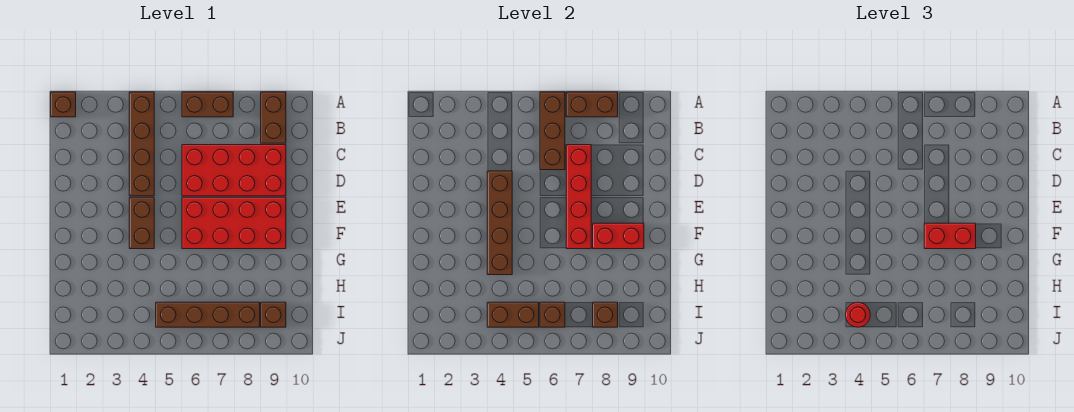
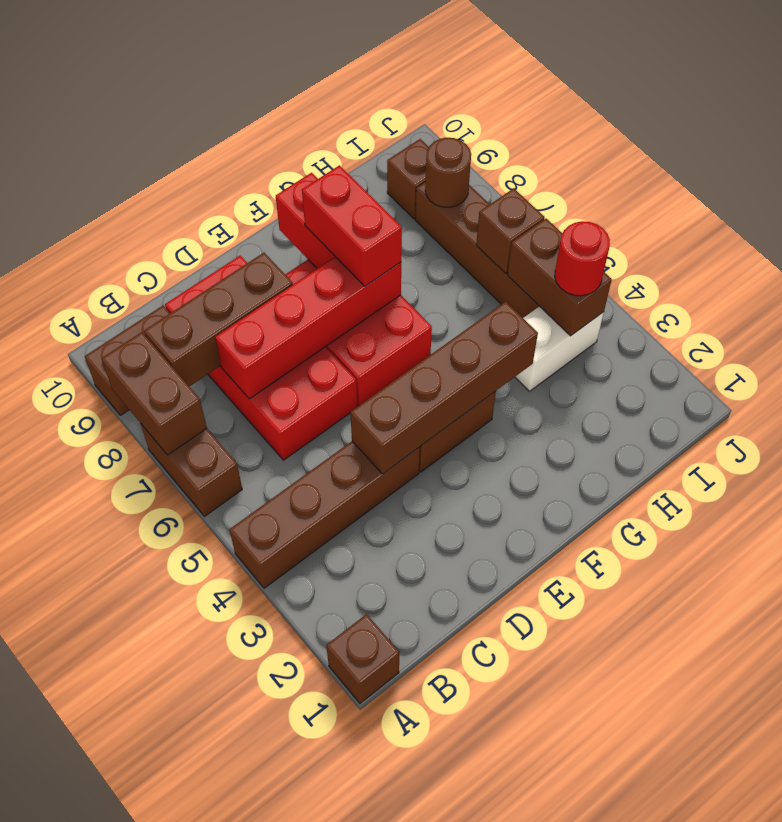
brown 1x3 brick [540,92,565,170] -> brown 1x3 brick moved to [144,253,293,387]
red 2x4 brick [182,197,286,249] -> red 2x3 brick [285,260,432,406]
none -> white 1x2 brick [515,306,604,391]
brown 1x1 brick [593,302,618,327] -> brown 1x1 round brick [425,138,471,207]

